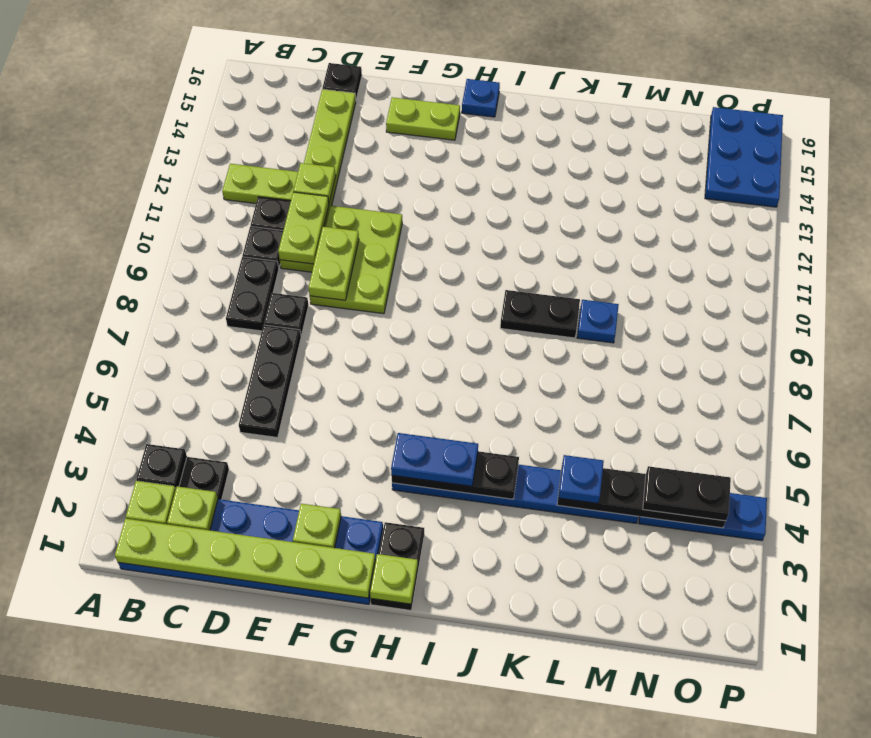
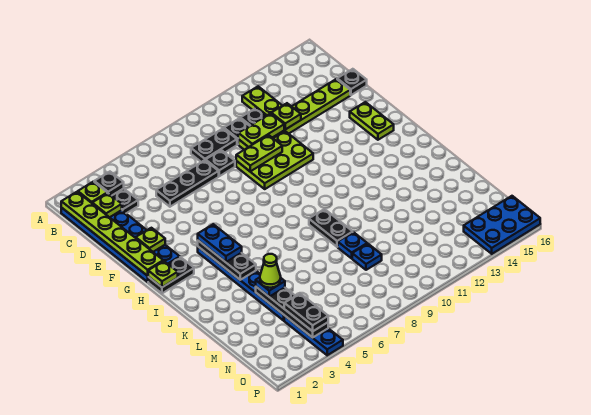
blue 1x1 plate [462,79,500,117] -> blue 1x1 plate moved to [352,244,382,270]
none -> lime 1x1 cone [260,254,281,288]

